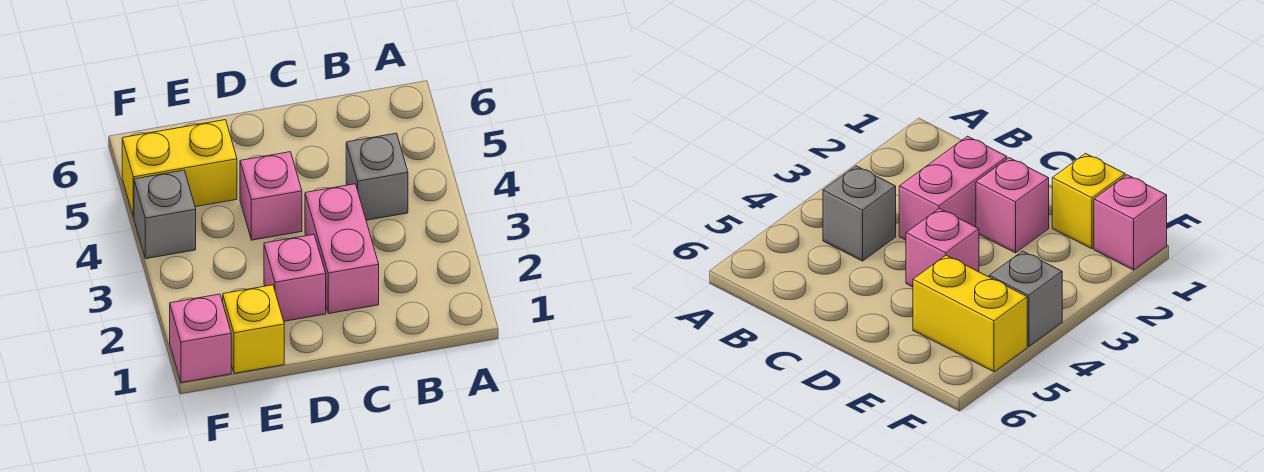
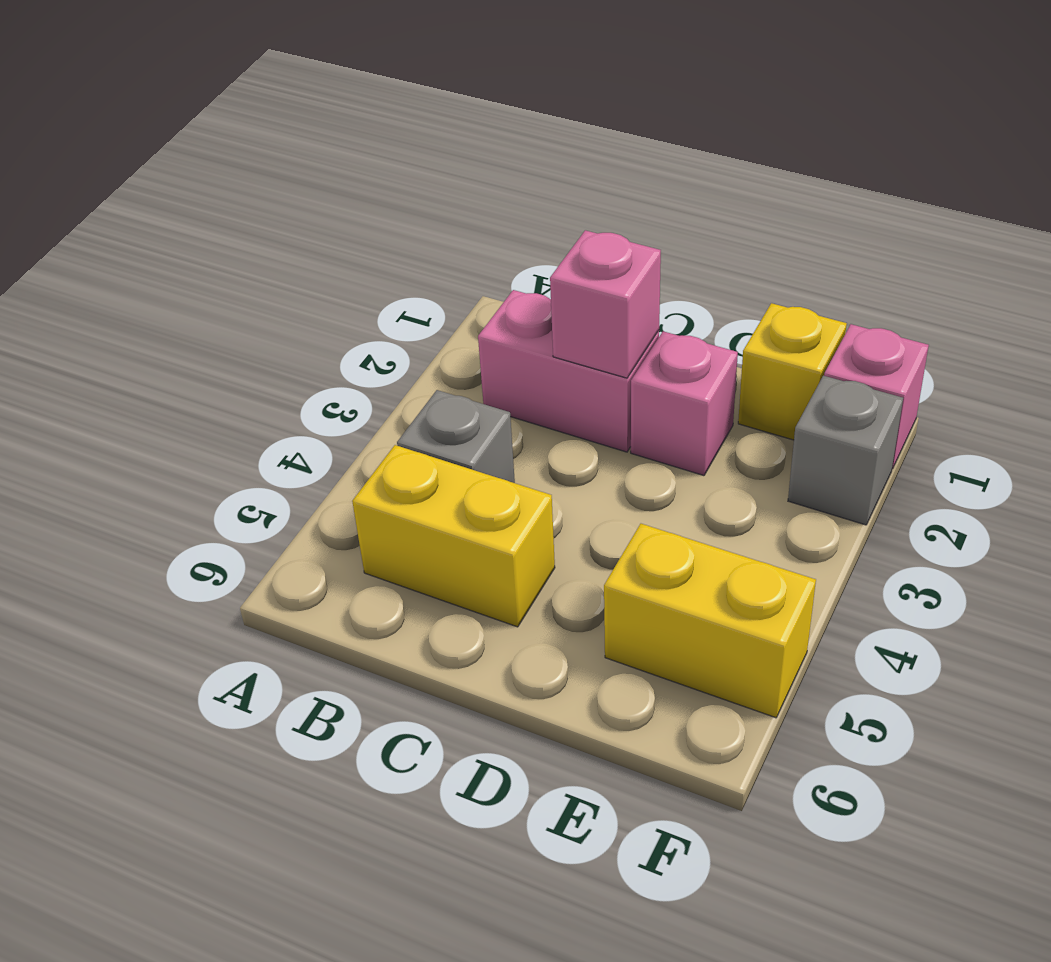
none -> yellow 1x2 brick [352,445,555,627]
pink 1x2 brick [305,184,379,314] -> pink 1x2 brick turned to [478,290,659,452]
pink 1x1 brick [240,152,302,240] -> pink 1x1 brick moved to [550,230,661,378]
grey 1x1 brick [134,170,196,259] -> grey 1x1 brick moved to [788,376,903,525]

